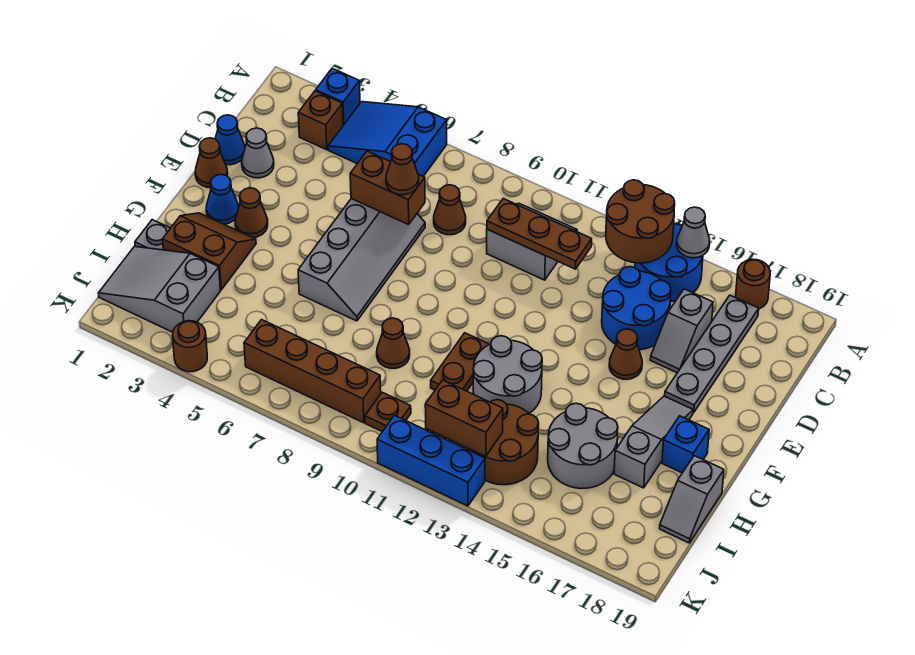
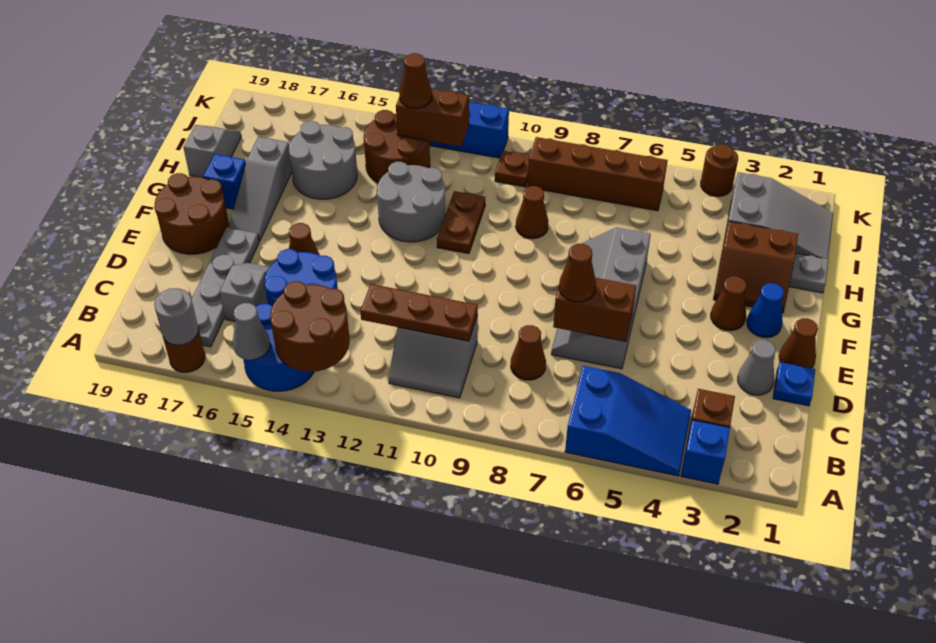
none -> grey 1x1 round brick [154,288,198,345]
blue 1x1 cone [215,115,245,165] -> blue 1x1 plate [773,362,815,406]
none -> brown 2x2 round brick [154,173,229,254]
none -> brown 1x1 cone [399,53,432,108]

